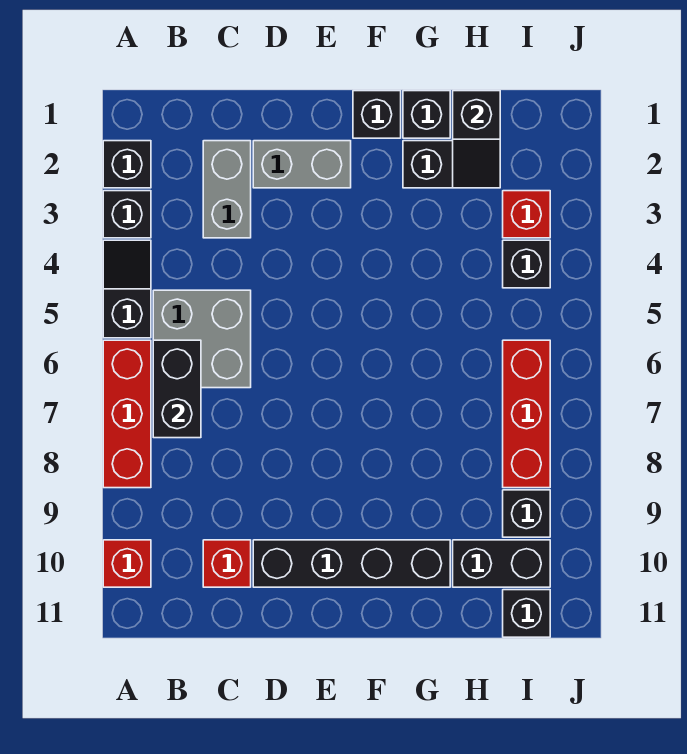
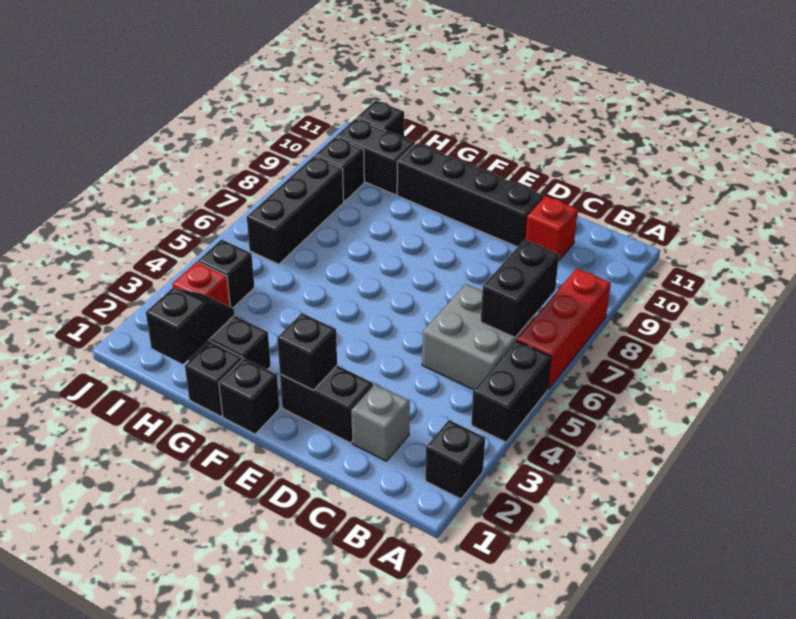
black 1x1 brick [103,191,151,238] -> black 1x1 brick moved to [277,313,337,390]
black 1x2 slope [103,240,151,338] -> black 1x2 brick [471,340,551,442]
red 1x1 brick [103,540,151,587] -> none
grey 1x2 brick [203,141,251,238] -> grey 1x1 brick [351,384,410,461]
grey 1x2 brick [253,141,351,188] -> black 1x2 brick [280,366,373,443]
red 1x3 brick [503,340,550,488] -> black 1x3 brick [247,157,344,264]

